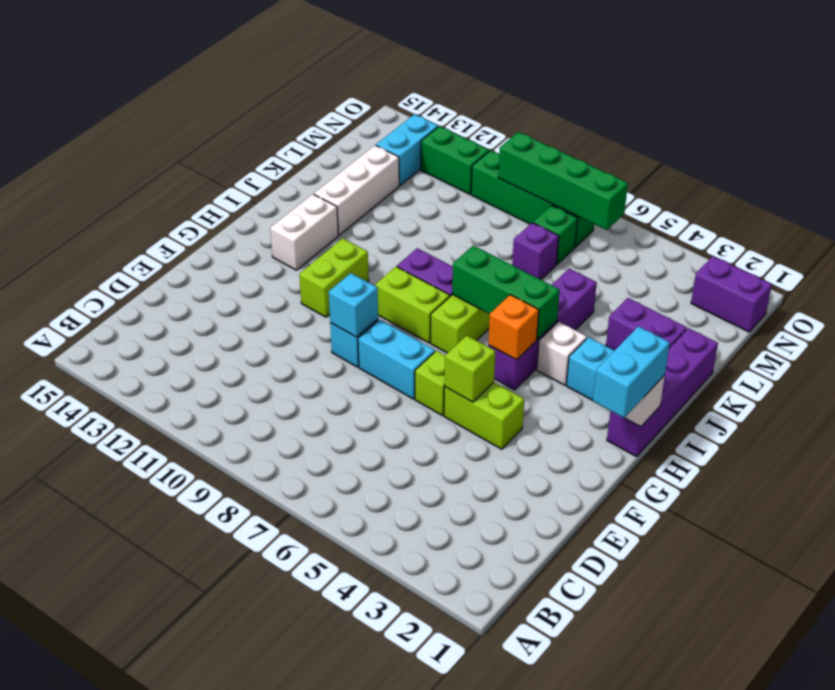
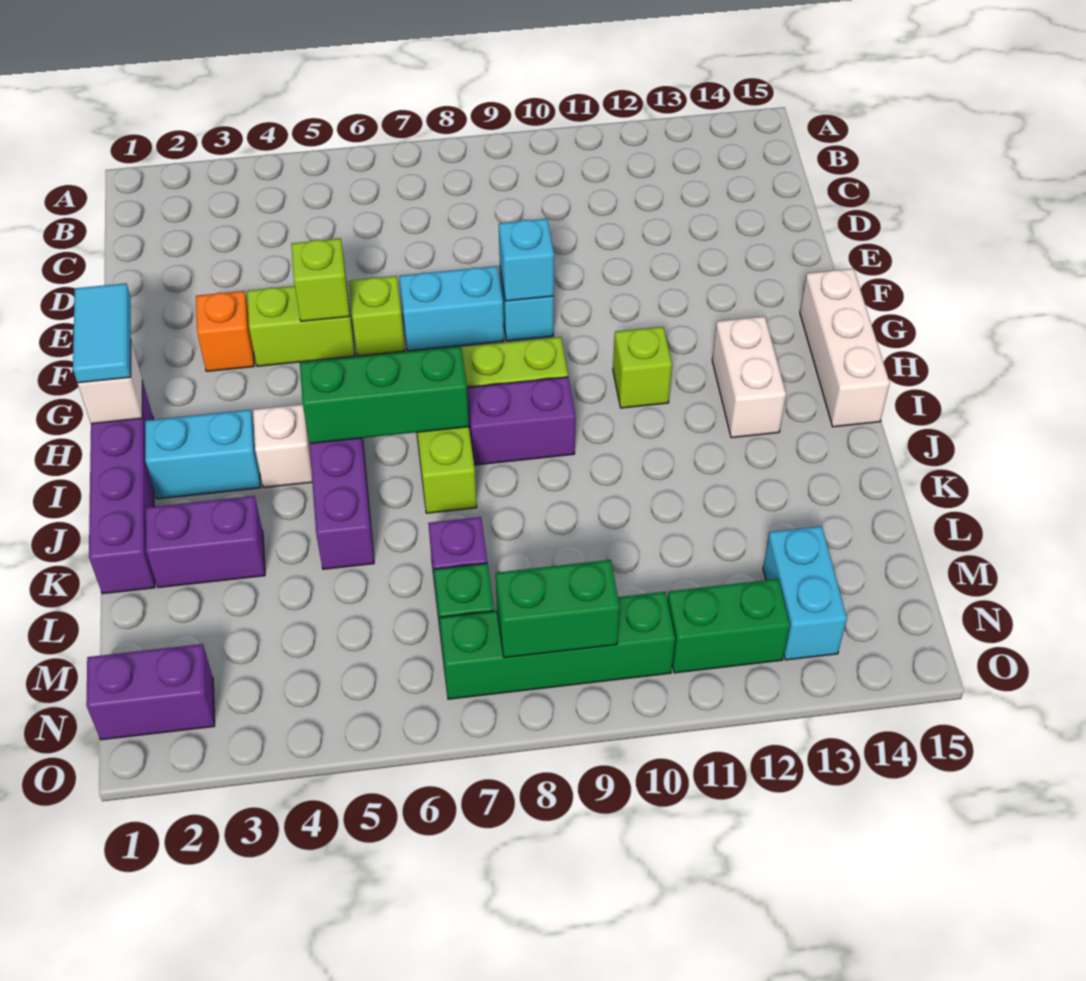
cyan 1x2 brick [593,326,670,418] -> cyan 1x2 tile [73,283,131,383]
lime 1x2 brick [299,238,369,317] -> lime 1x1 brick [613,327,672,408]
orange 1x1 brick [488,295,539,360] -> orange 1x1 brick moved to [196,291,254,371]
white 1x3 brick [314,145,399,235] -> white 1x3 brick moved to [800,269,890,427]
green 1x4 brick [498,132,628,230] -> green 1x2 brick [496,560,620,658]

